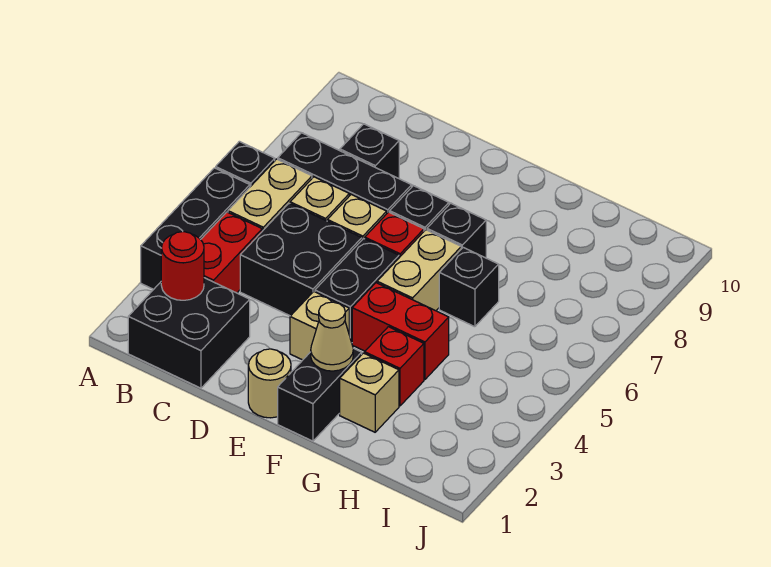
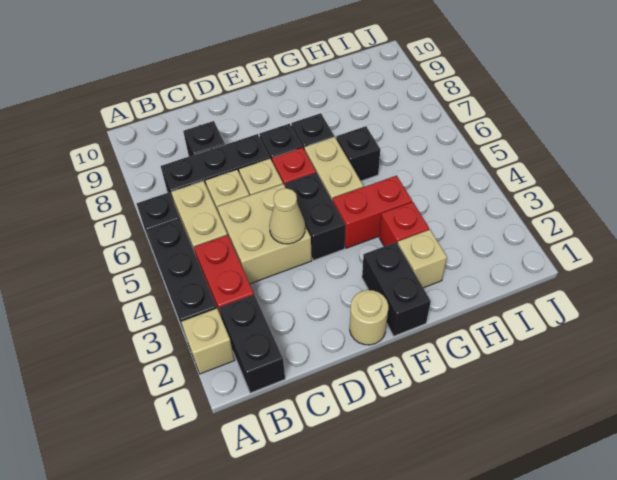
black 2x2 brick [128,278,250,388] -> black 1x2 brick [219,295,285,393]
red 1x1 round brick [161,232,204,300] -> none
black 2x2 brick [240,203,362,316] -> tan 2x2 brick [217,184,312,284]
tan 1x1 brick [290,292,349,360] -> tan 1x1 brick moved to [181,309,235,374]
tan 1x1 cone [311,302,353,371] -> tan 1x1 cone moved to [269,188,305,244]

